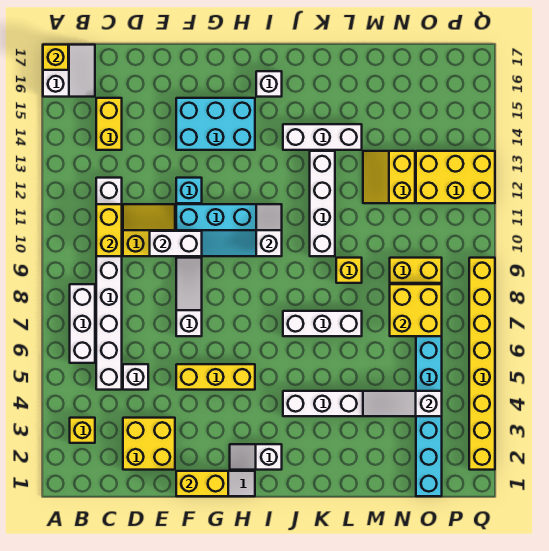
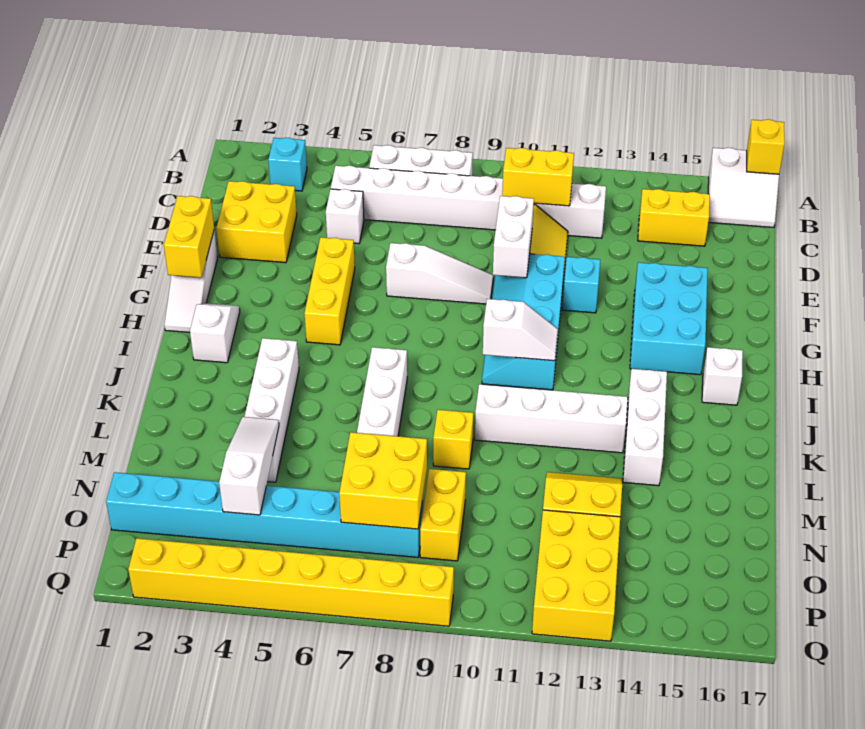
yellow 1x1 brick [70,418,95,443] -> cyan 1x1 brick [268,138,307,191]

